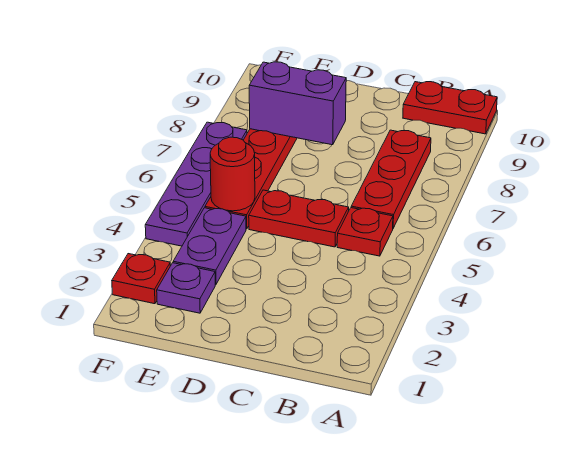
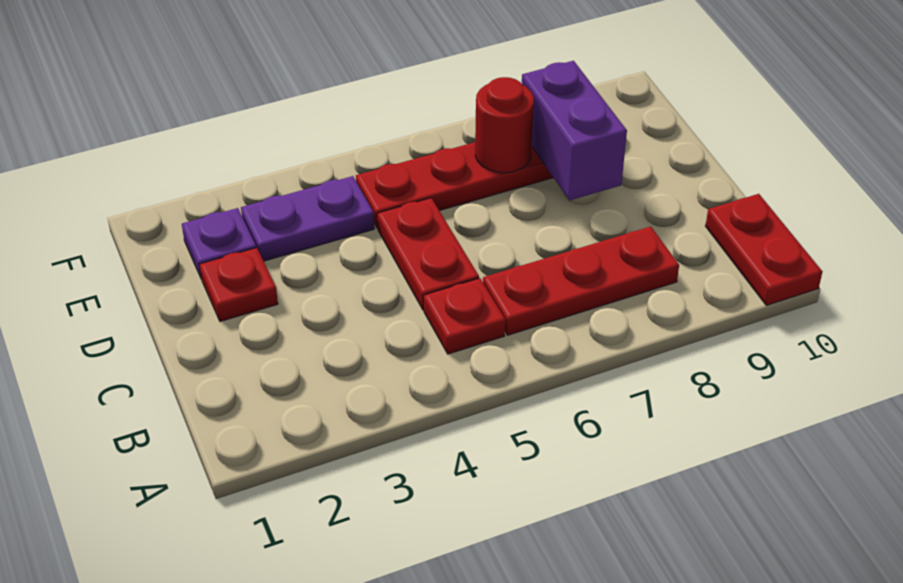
red 1x1 round brick [210,137,255,211] -> red 1x1 round brick moved to [475,77,534,173]
red 1x1 plate [112,254,170,304] -> red 1x1 plate moved to [199,248,278,321]
purple 1x4 plate [145,122,247,246] -> none

